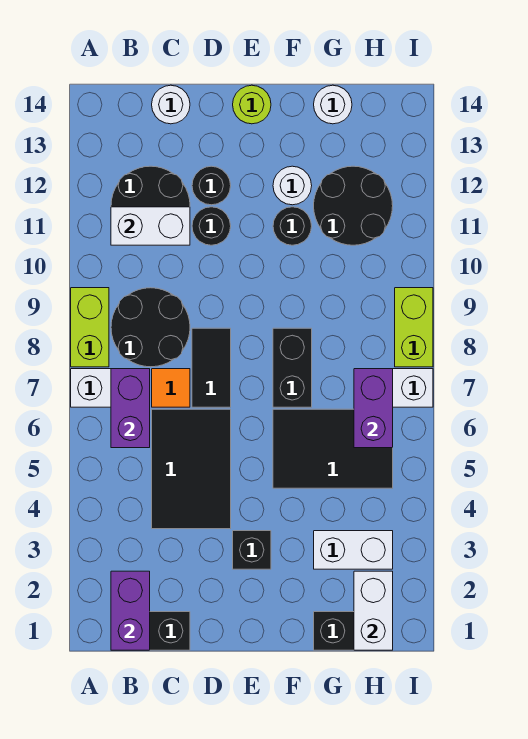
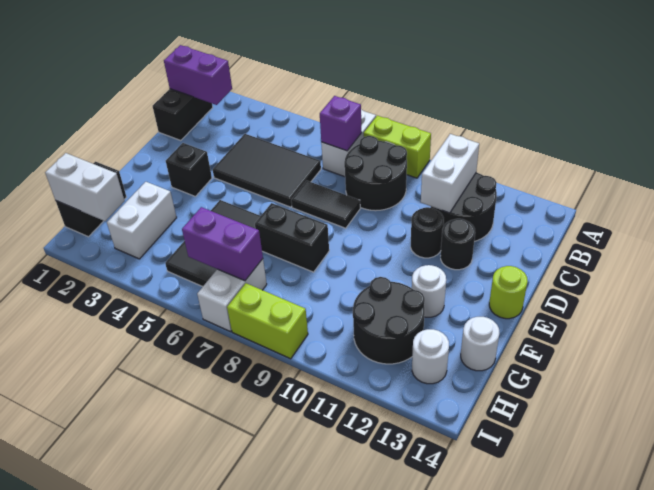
purple 1x2 brick [111,369,150,448] -> purple 1x1 brick [320,96,362,151]
orange 1x1 tile [152,369,190,407] -> none
white 1x1 round brick [152,85,190,124] -> white 1x1 round brick moved to [412,329,449,384]
black 1x1 round brick [273,207,312,245] -> none

